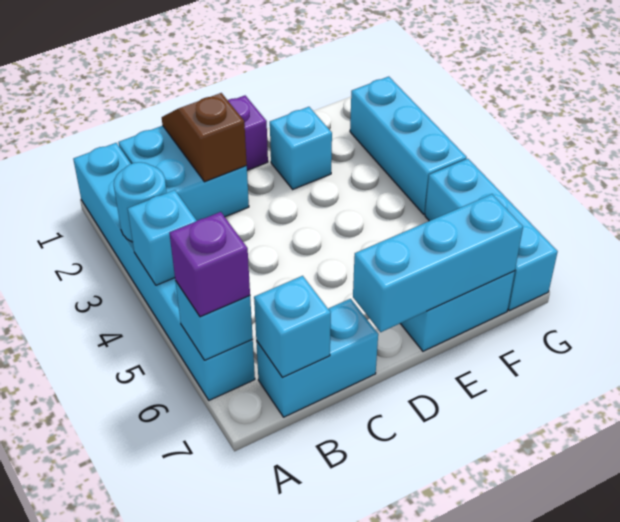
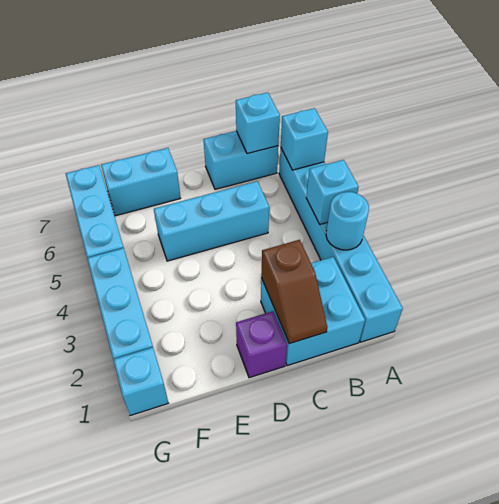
purple 1x1 brick [169,212,250,317] -> none
cyan 1x3 brick [353,194,523,332] -> cyan 1x3 brick moved to [154,181,269,261]
cyan 1x1 brick [270,107,332,189] -> cyan 1x1 brick moved to [113,348,168,416]

